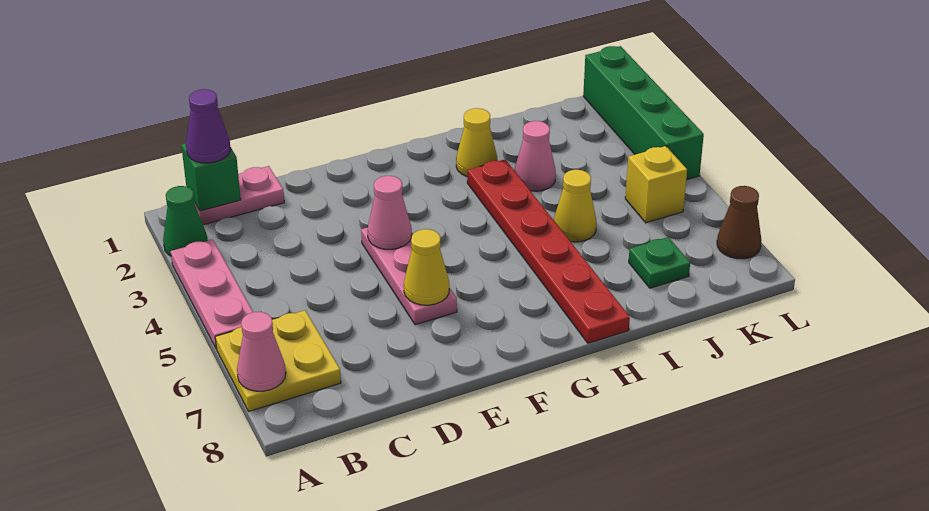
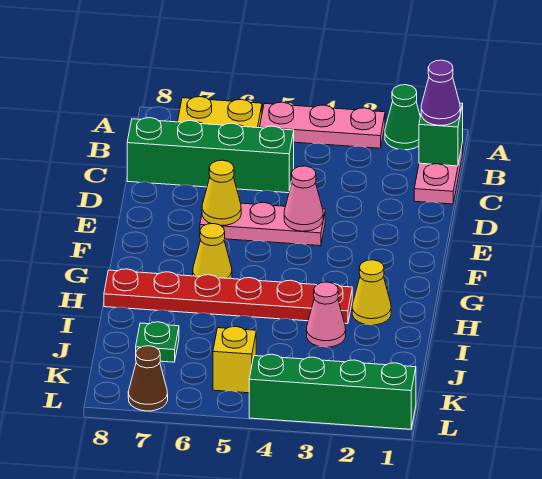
pink 1x1 cone [237,312,286,391] -> none
none -> green 1x4 brick [127,118,294,193]
yellow 1x1 cone [554,170,596,242] -> yellow 1x1 cone moved to [193,224,232,279]

